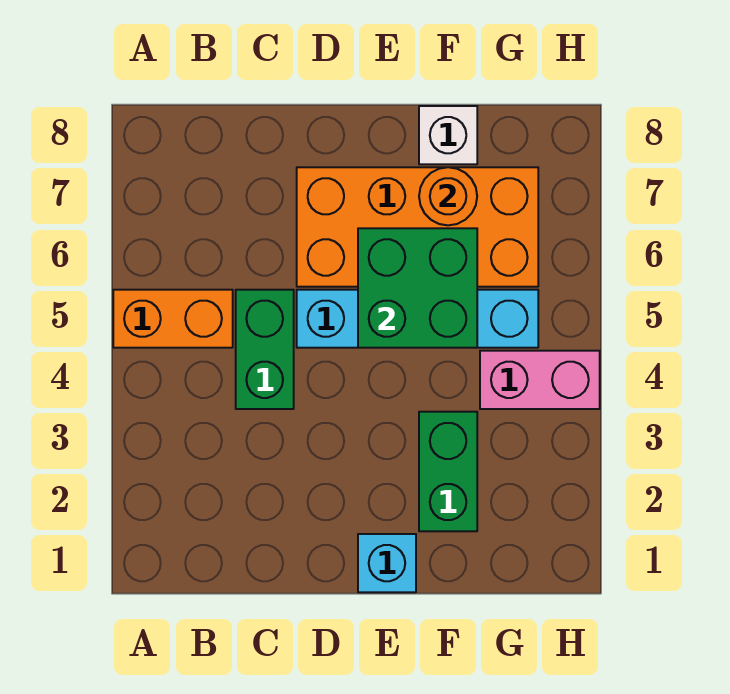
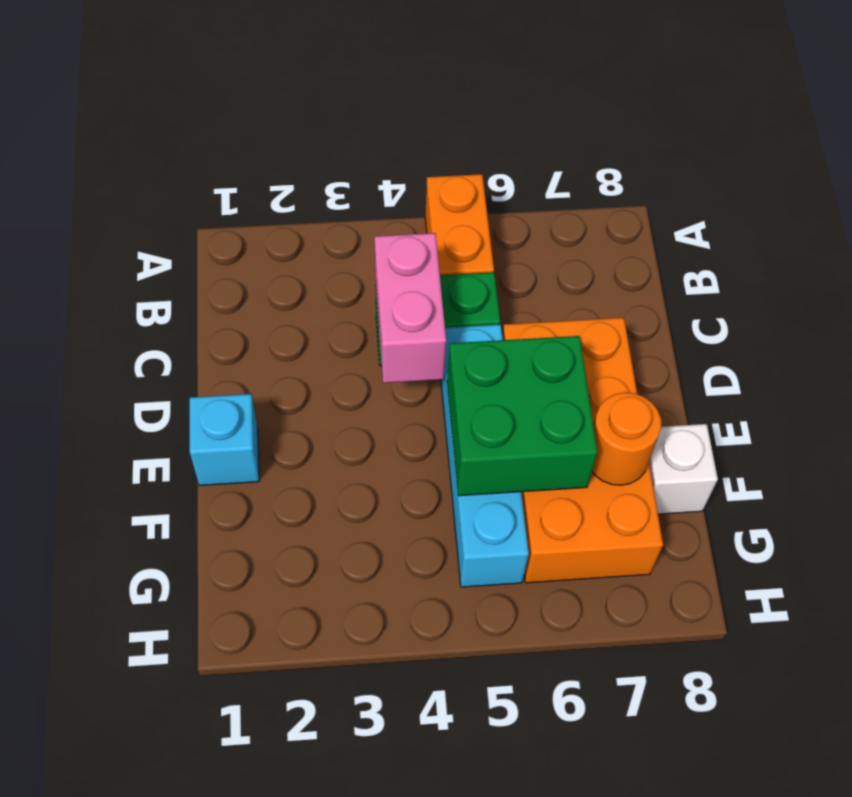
green 1x2 brick [419,412,477,531] -> none
pink 1x2 brick [480,351,600,409] -> pink 1x2 brick moved to [375,233,446,383]

